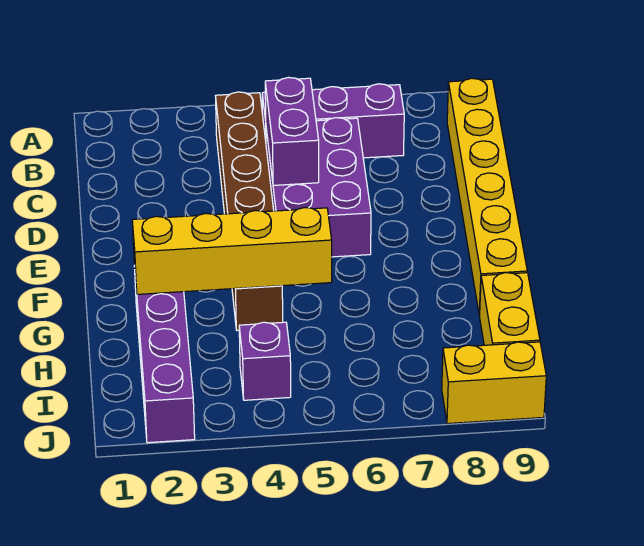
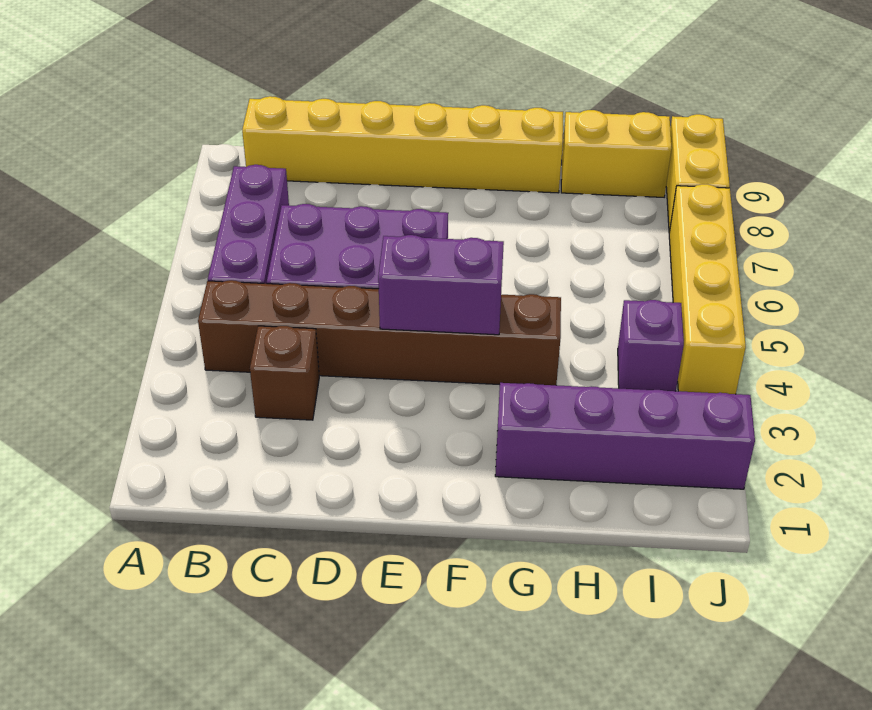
none -> brown 1x1 brick [250,326,319,420]
purple 1x2 brick [265,77,319,185] -> purple 1x2 brick moved to [378,235,504,335]
yellow 1x4 brick [132,208,332,294] -> yellow 1x4 brick moved to [669,184,746,394]

